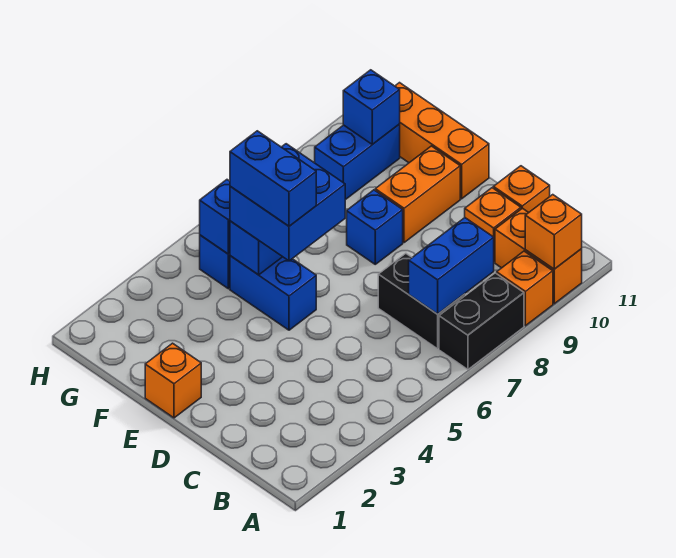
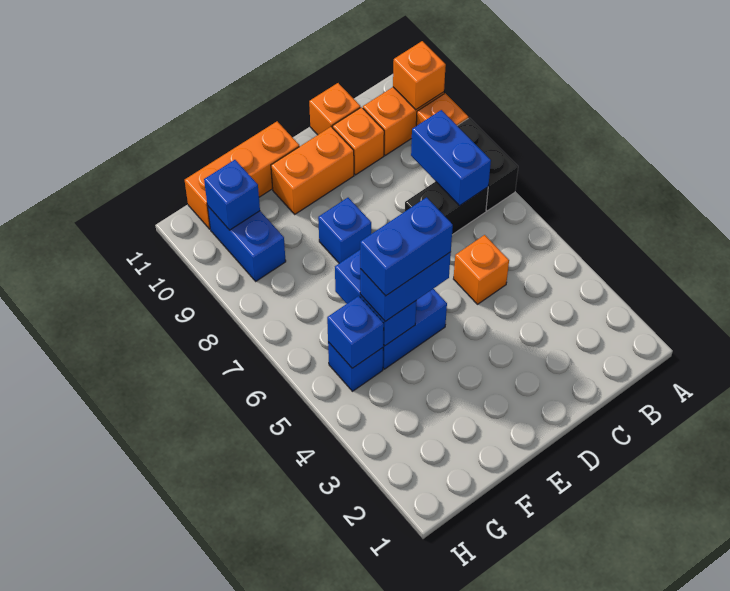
orange 1x1 brick [145,343,201,418] -> orange 1x1 brick moved to [454,235,509,304]
blue 2x2 brick [230,144,345,261] -> blue 1x2 brick [360,252,451,321]
orange 1x2 brick [375,146,460,243] -> orange 1x2 brick turned to [271,127,354,214]

